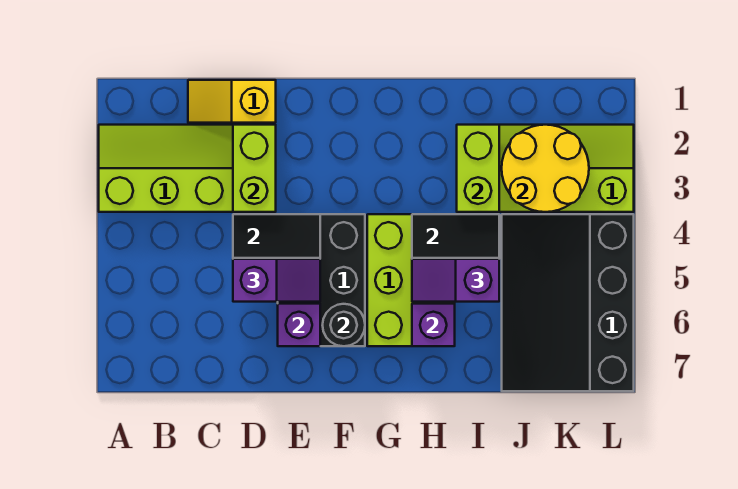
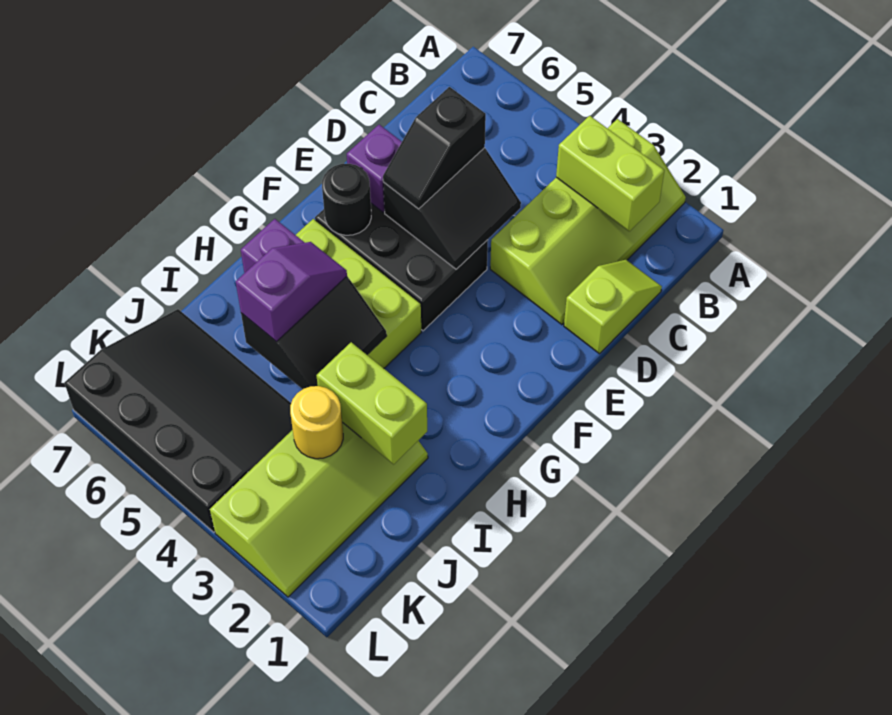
yellow 1x2 slope [188,80,276,123] -> lime 1x2 slope [564,260,662,354]
lime 1x2 brick [233,125,276,212] -> lime 1x2 brick moved to [556,116,665,231]
purple 1x2 slope [233,259,320,302] -> black 1x2 slope [383,87,486,209]
yellow 2x2 round brick [502,125,589,212] -> yellow 1x1 round brick [290,386,343,459]

